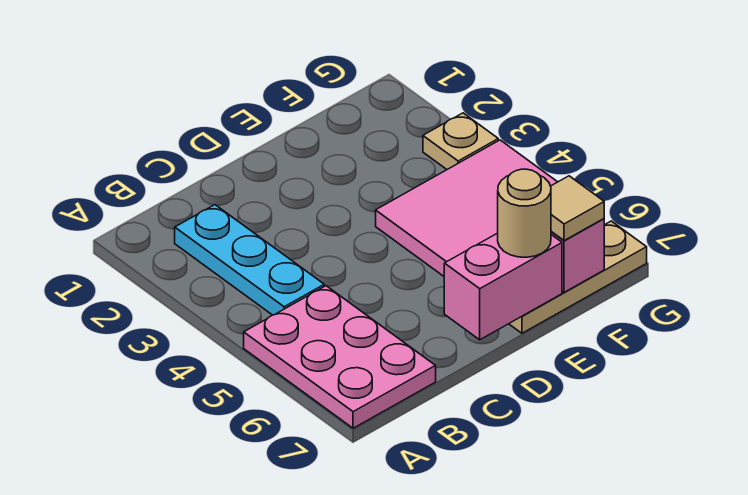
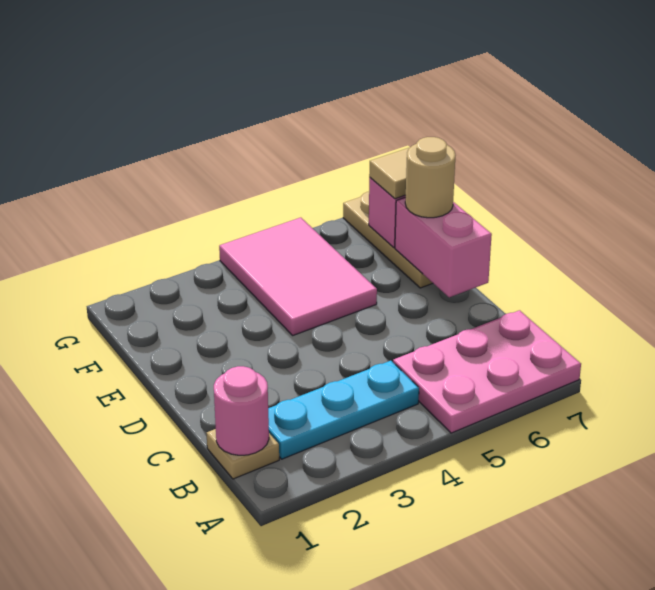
none -> pink 1x1 round brick [214,366,269,455]
tan 1x1 plate [423,113,498,169] -> tan 1x1 plate moved to [207,429,279,479]

